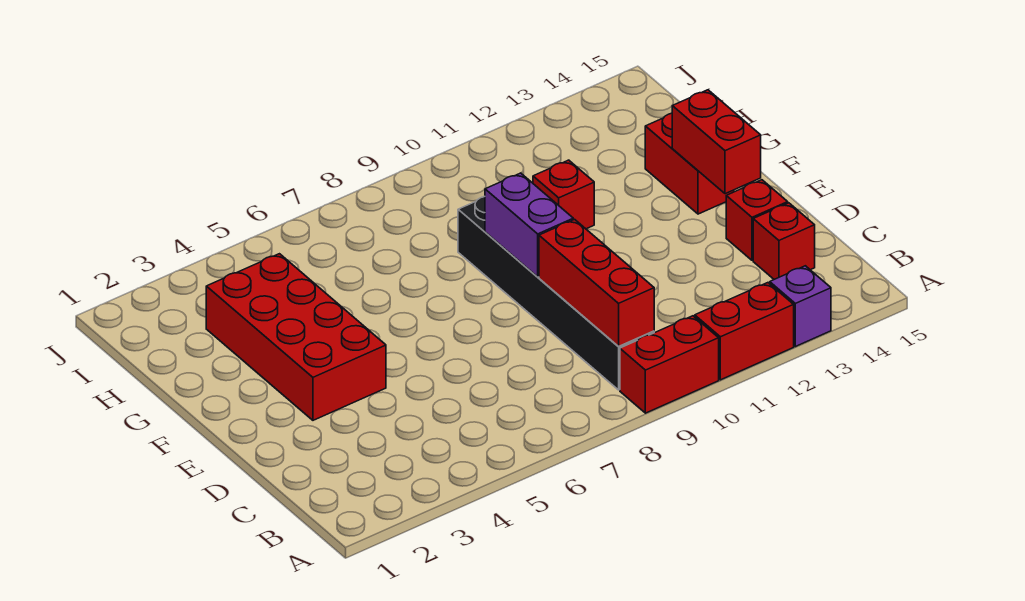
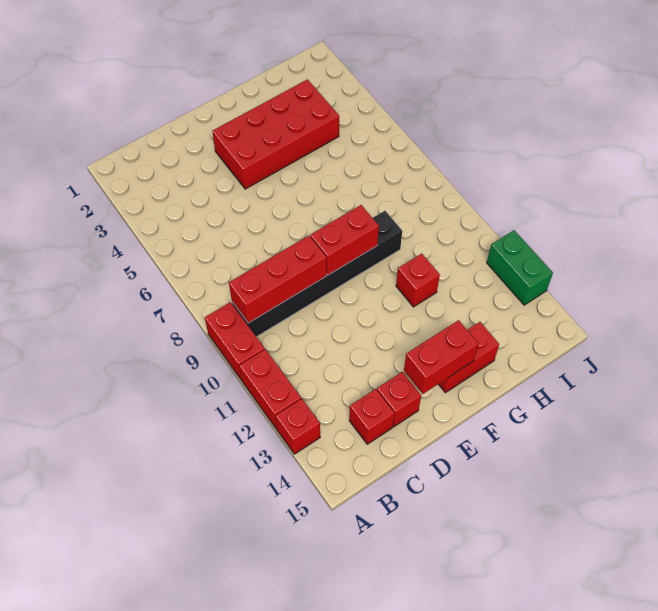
purple 1x1 brick [770,266,831,347] -> red 1x1 brick [276,399,320,454]
purple 1x2 brick [485,173,573,277] -> red 1x2 brick [310,205,379,275]
none -> green 1x2 brick [487,230,553,305]

